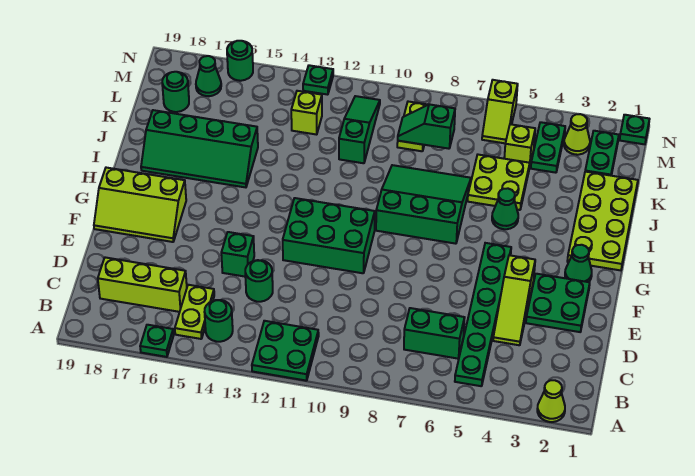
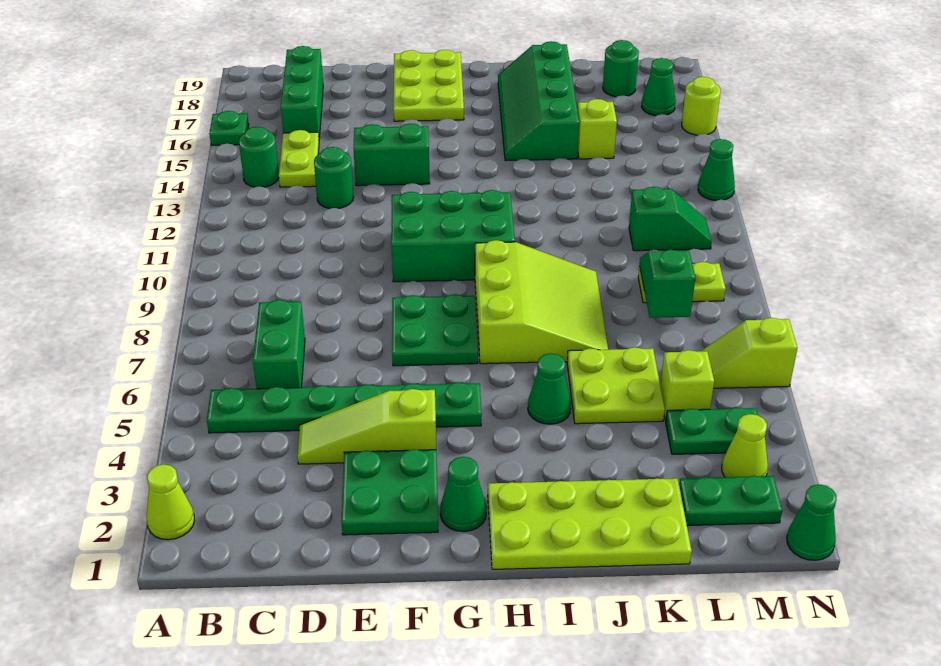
green 2x2 plate [252,321,319,381] -> green 2x2 plate moved to [392,294,478,366]
lime 1x2 plate [175,285,214,339] -> lime 1x2 plate turned to [279,130,319,187]
lime 1x3 brick [98,257,187,312] -> green 1x3 brick [281,46,323,139]
green 1x1 brick [221,232,254,277] -> green 1x2 brick [353,124,430,186]
green 2x3 brick [283,198,375,273] -> green 2x3 brick turned to [391,190,515,282]
lime 2x3 slope [94,168,186,242] -> lime 2x3 plate [394,50,464,121]
green 3x3 slope [376,165,471,244] -> lime 3x3 slope [475,240,608,364]
green 1x3 slope [339,96,380,163] -> green 1x2 slope [629,187,712,251]
lime 1x1 brick [291,91,322,135] -> lime 1x1 brick moved to [577,99,617,159]
green 1x1 plate [620,115,649,144] -> green 1x1 cone [787,484,837,560]
green 1x1 plate [303,65,333,95] -> green 1x1 cone [698,139,735,201]
green 1x1 round brick [227,41,253,81] -> lime 1x1 round brick [682,77,721,135]

